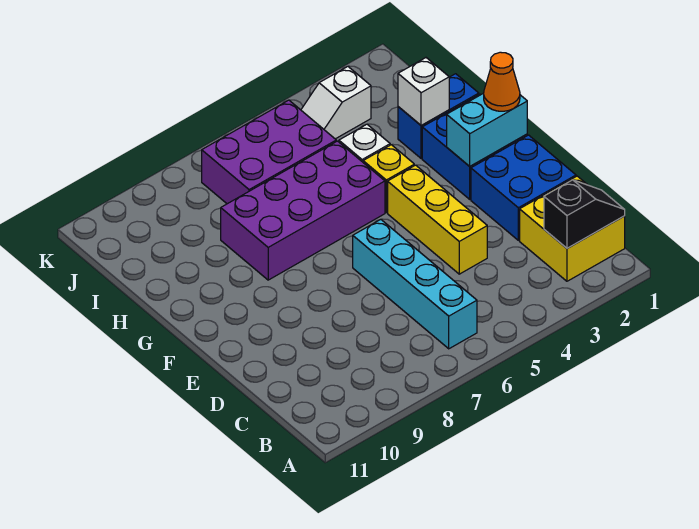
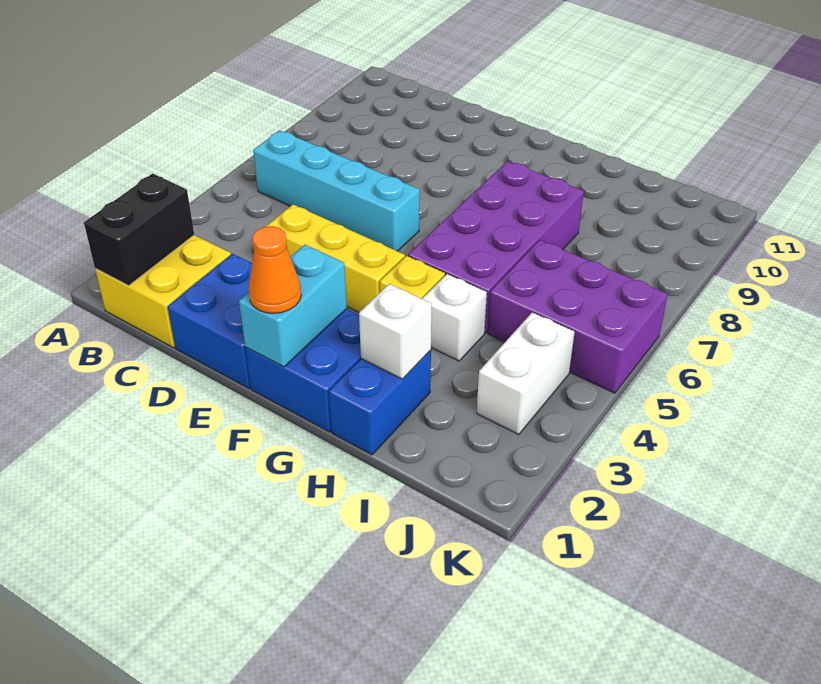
black 1x2 slope [544,180,625,248] -> black 1x2 brick [84,174,194,286]
purple 2x3 brick [202,100,336,204] -> purple 2x3 brick turned to [488,240,668,393]
white 1x2 slope [301,67,371,139] -> white 1x2 brick [477,312,575,435]

